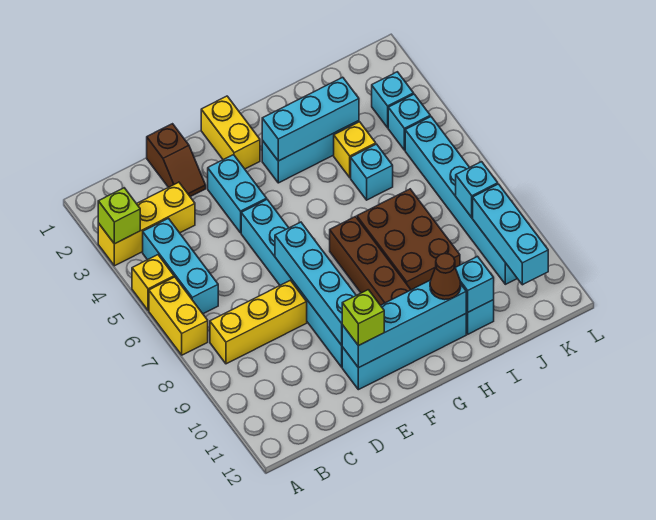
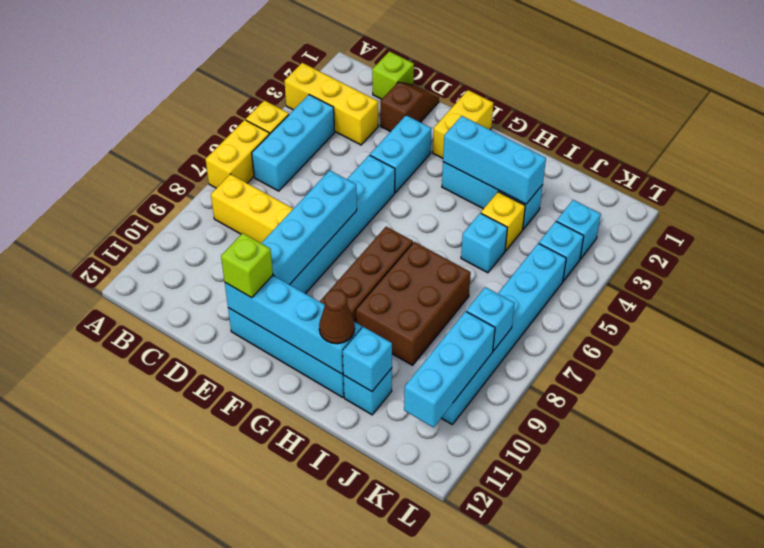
lime 1x1 brick [98,188,140,244] -> lime 1x1 brick moved to [372,51,414,99]
brown 1x2 slope [147,124,206,197] -> brown 1x2 slope turned to [380,82,439,132]

